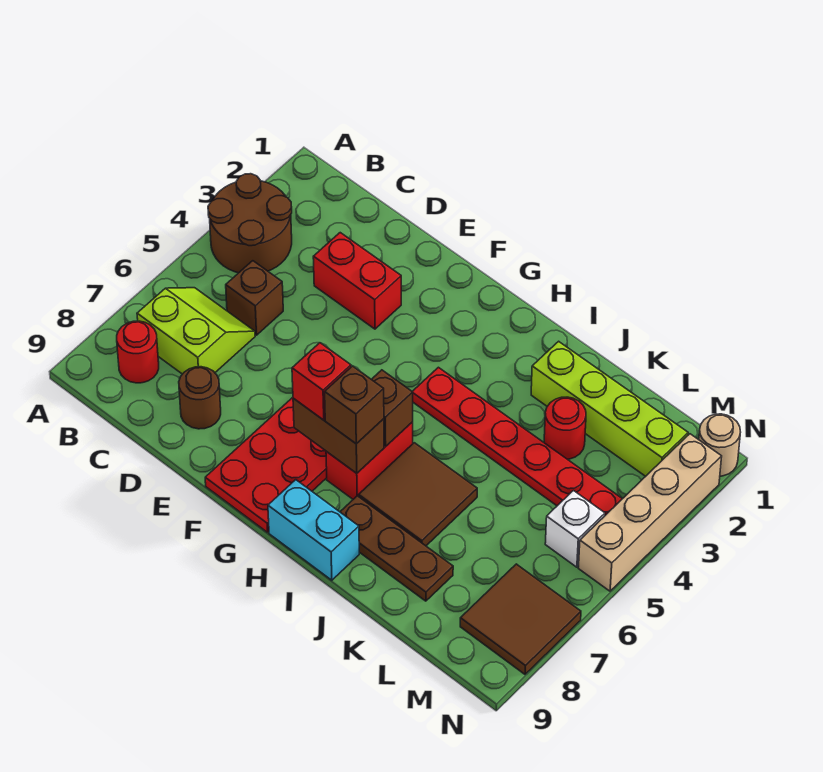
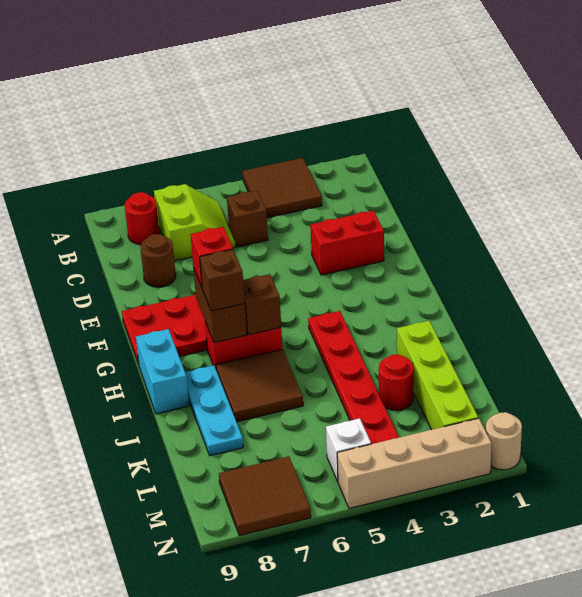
brown 2x2 round brick [208,174,292,273] -> brown 2x2 tile [242,158,322,218]
red 1x2 brick [313,233,401,329] -> red 1x2 brick turned to [310,211,384,275]
brown 1x3 plate [340,496,453,601] -> cyan 1x3 plate [185,365,243,456]

